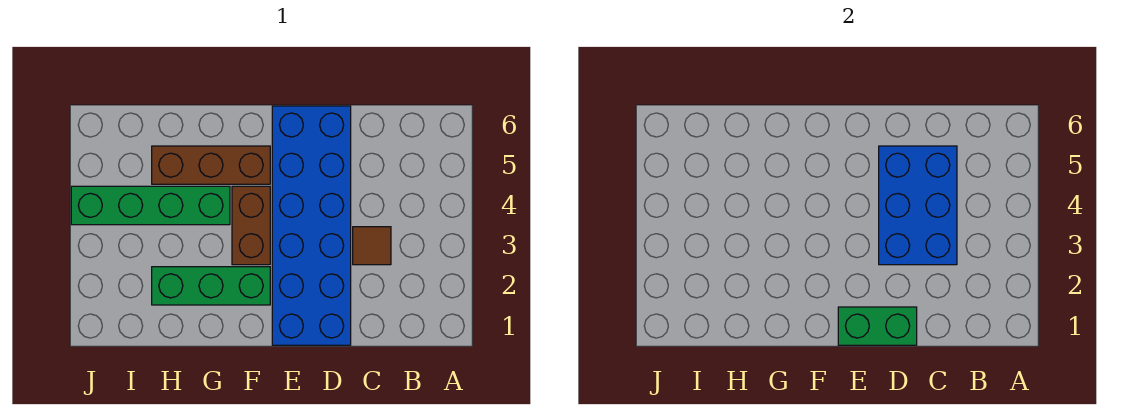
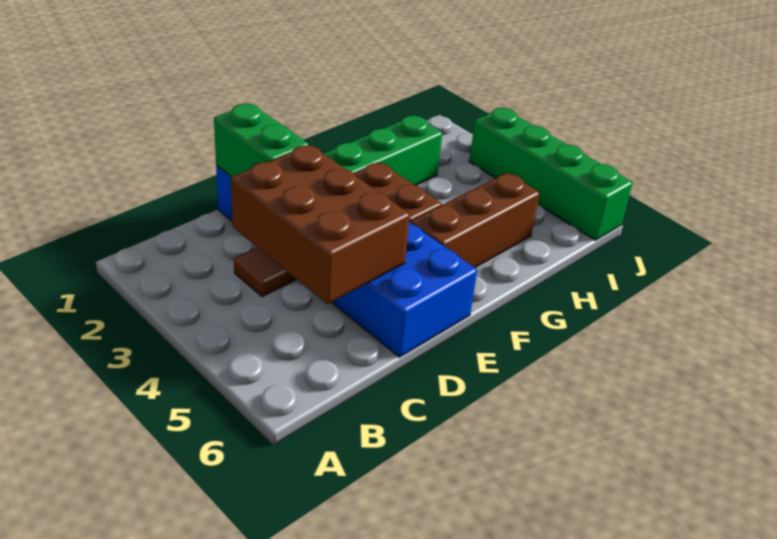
blue 2x3 brick [879,146,957,265] -> brown 2x3 brick [231,145,410,304]
green 1x2 brick [838,307,917,345] -> green 1x2 brick turned to [214,104,309,177]
green 1x4 brick [71,186,230,225] -> green 1x4 brick turned to [469,108,633,240]

